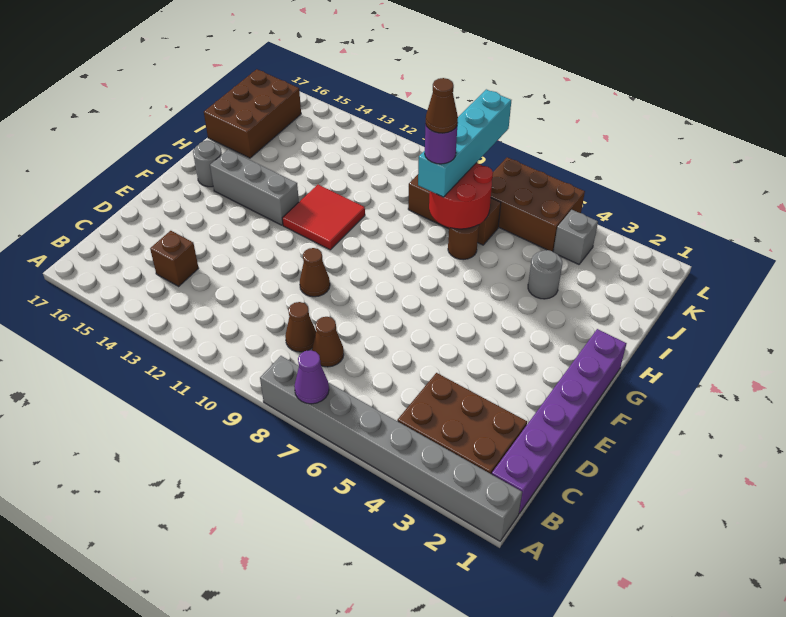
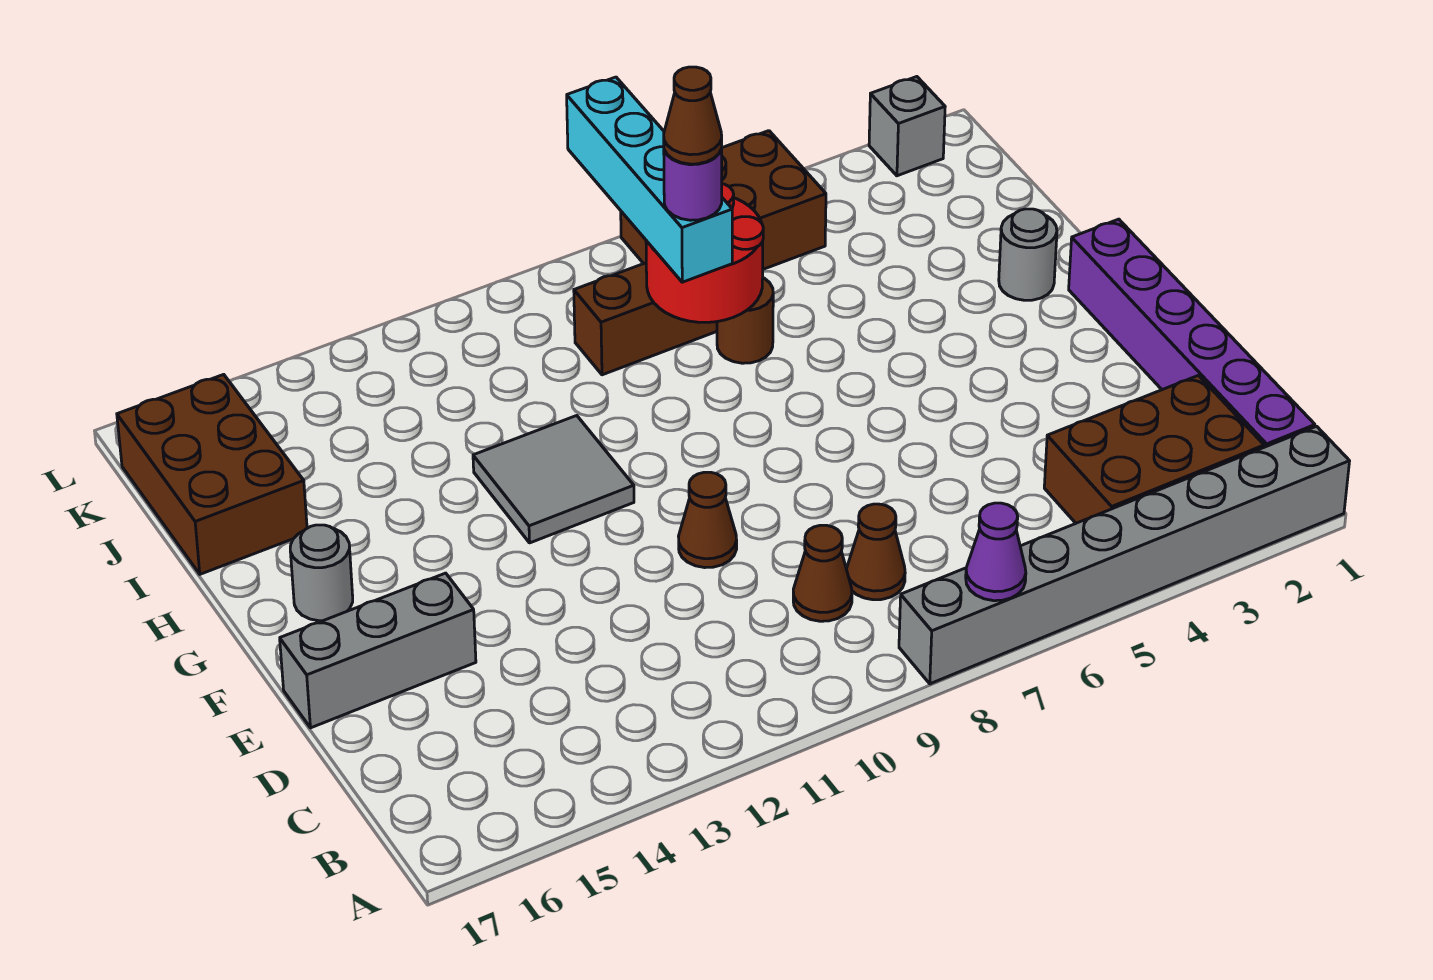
brown 1x1 brick [150,231,199,286] -> none
red 2x2 tile [282,185,365,250] -> grey 2x2 tile [473,416,634,543]
grey 1x3 brick [210,150,299,225] -> grey 1x3 brick moved to [280,573,476,728]
grey 1x1 round brick [528,250,562,299] -> grey 1x1 round brick moved to [999,209,1057,300]
grey 1x1 brick [553,210,598,264] -> grey 1x1 brick moved to [869,77,945,176]

